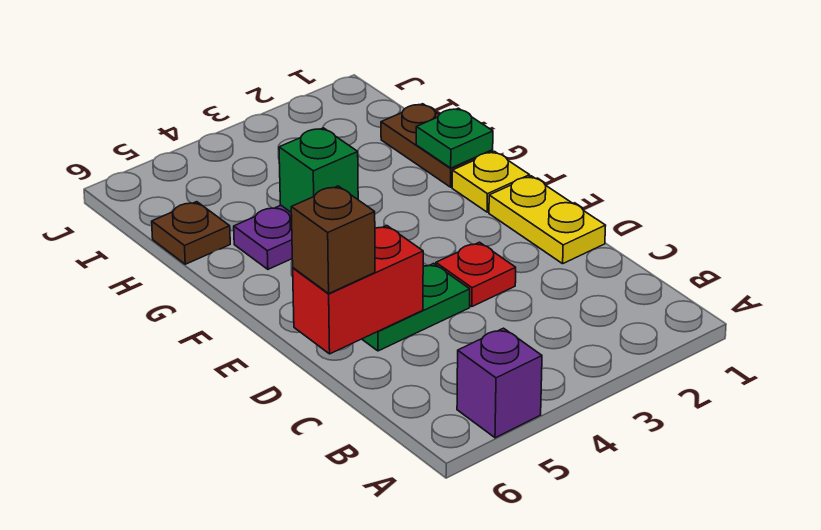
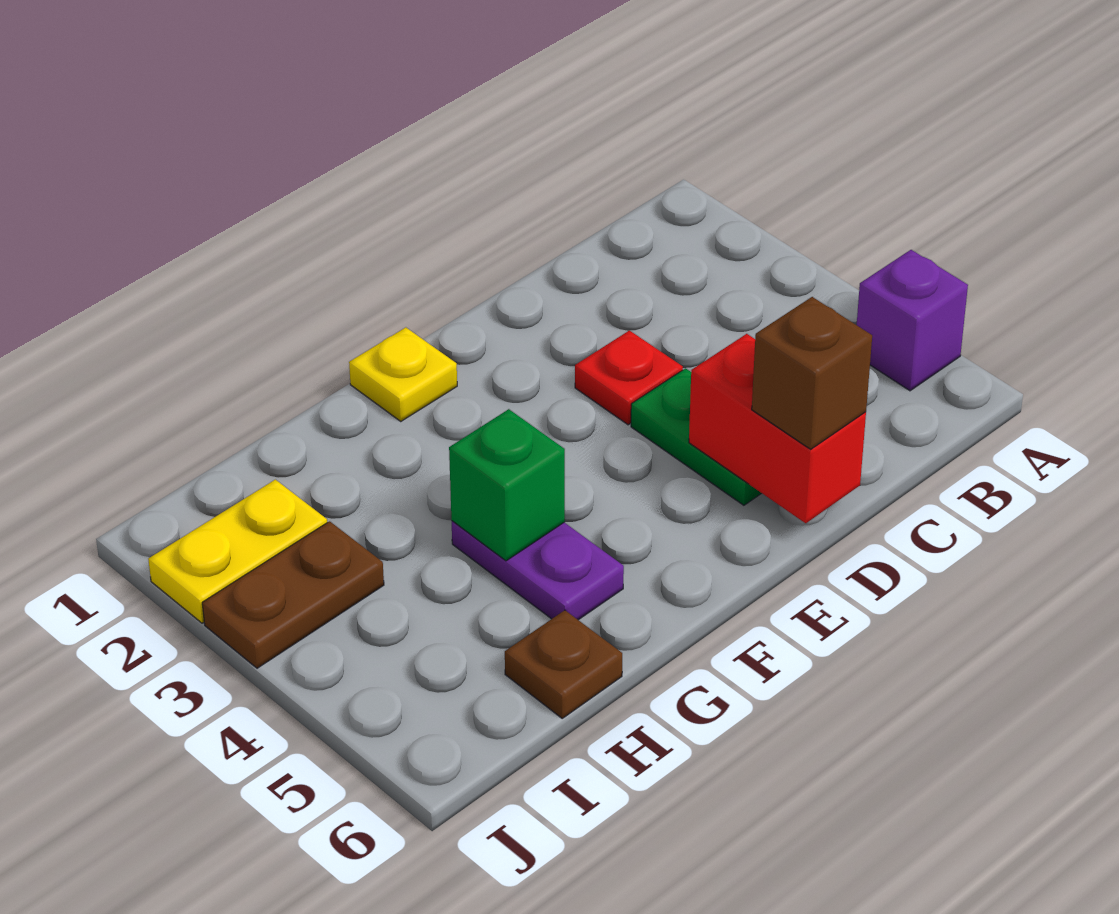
yellow 1x2 plate [489,176,606,264] -> yellow 1x2 plate moved to [148,480,327,623]
brown 1x2 plate [381,104,493,187] -> brown 1x2 plate moved to [202,521,384,668]
green 1x1 plate [416,108,493,168] -> none

